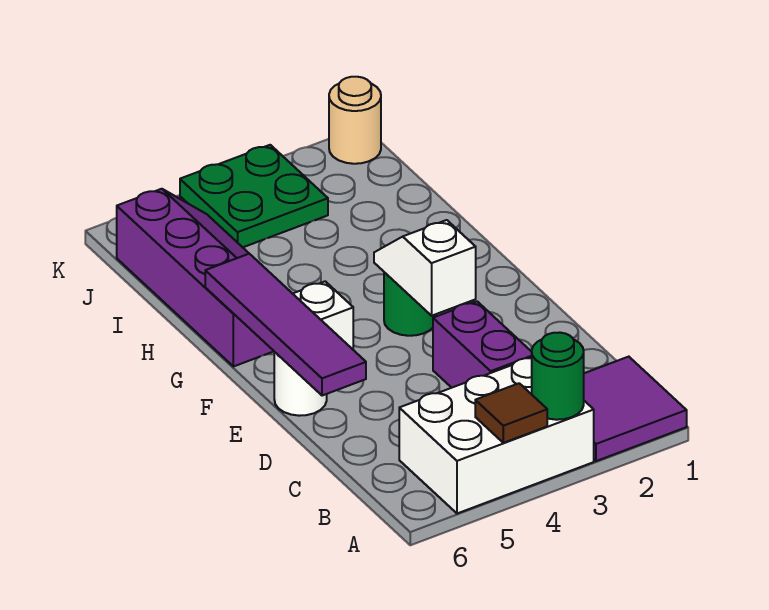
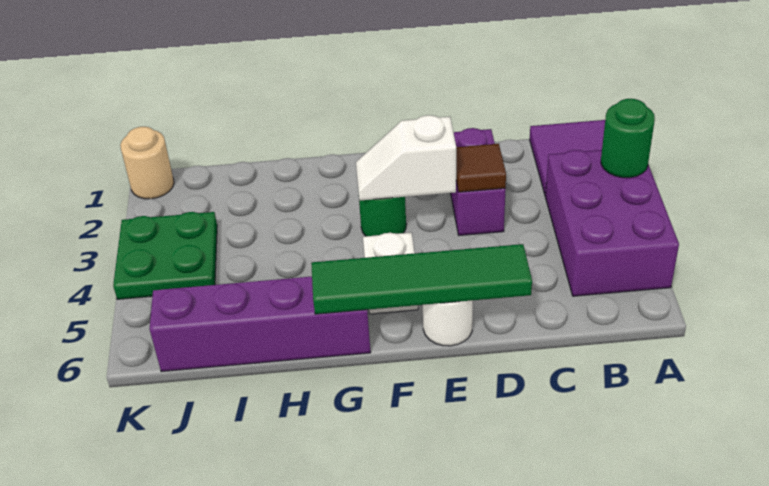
white 2x3 brick [399,358,594,513] -> purple 2x3 brick [545,150,679,296]
brown 1x1 tile [475,383,547,443] -> brown 1x1 tile moved to [456,144,506,192]
purple 1x2 brick [433,301,532,388] -> purple 1x2 brick turned to [451,128,506,235]
purple 1x4 tile [205,254,366,396] -> green 1x4 tile [311,244,532,314]

